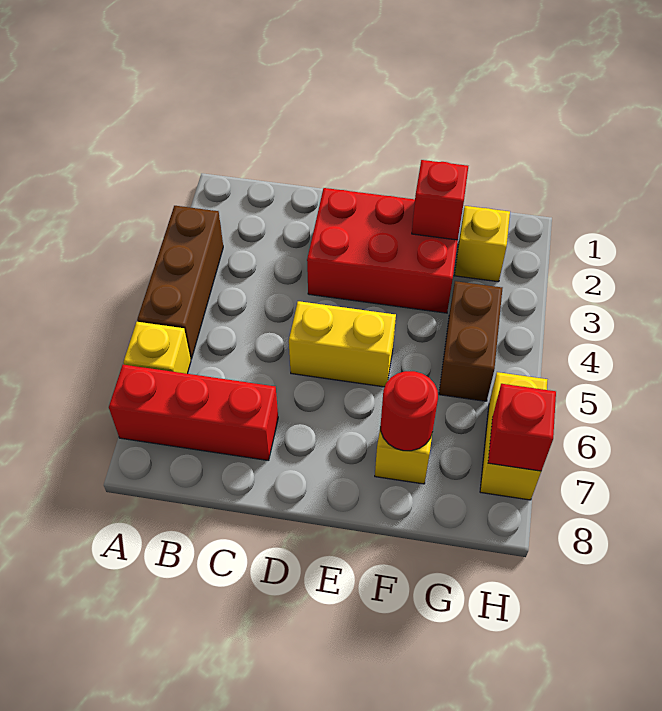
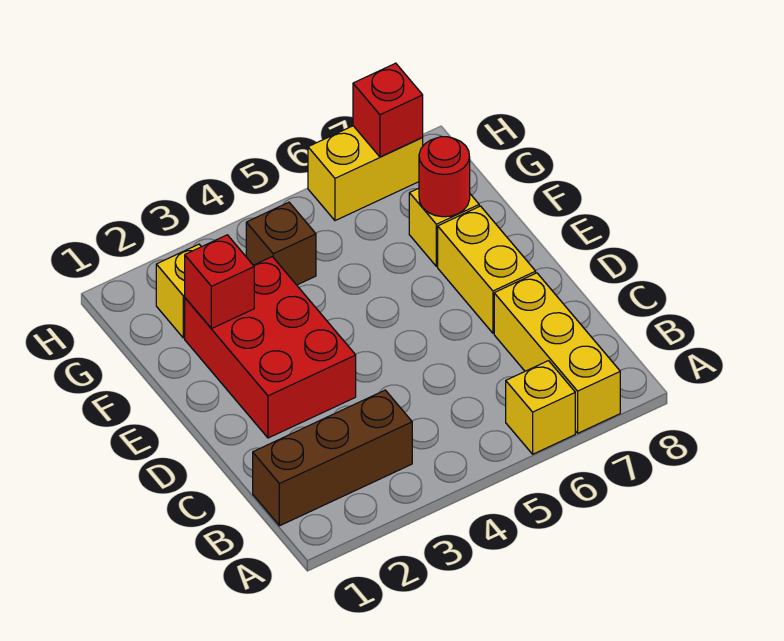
brown 1x3 brick [137,206,223,359] -> brown 1x3 brick moved to [253,390,412,526]
red 1x3 brick [109,365,278,461] -> yellow 1x3 brick [494,273,620,433]
yellow 1x2 brick [289,301,396,387] -> yellow 1x2 brick moved to [438,206,536,333]
brown 1x2 brick [439,281,502,401] -> brown 1x1 brick [246,202,316,285]

